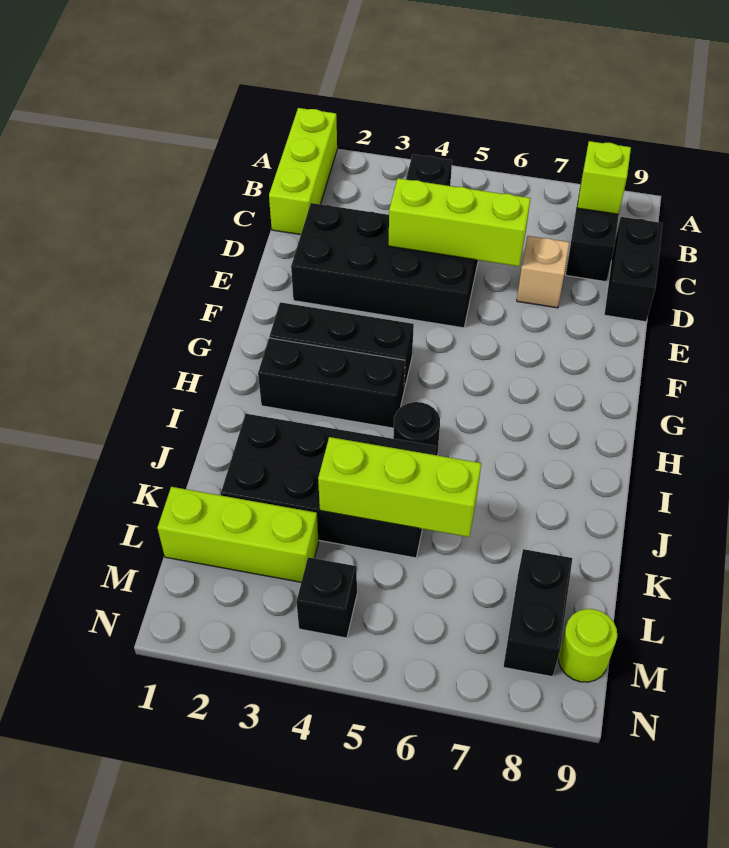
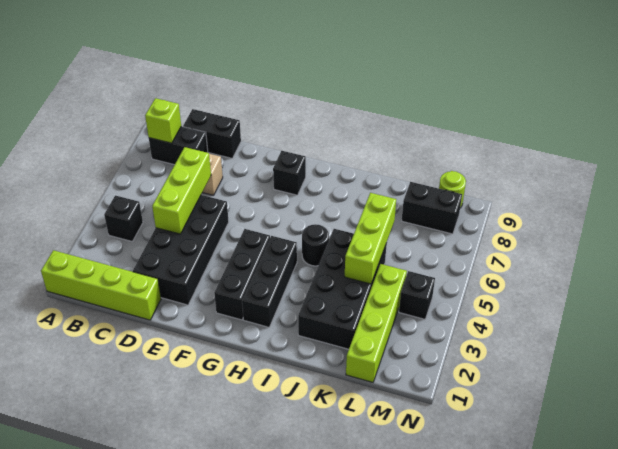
lime 1x3 brick [269,108,337,235] -> lime 1x4 brick [41,250,161,320]
none -> black 1x1 brick [273,151,306,195]
lime 1x3 brick [158,487,319,582] -> lime 1x4 brick [346,264,407,382]

